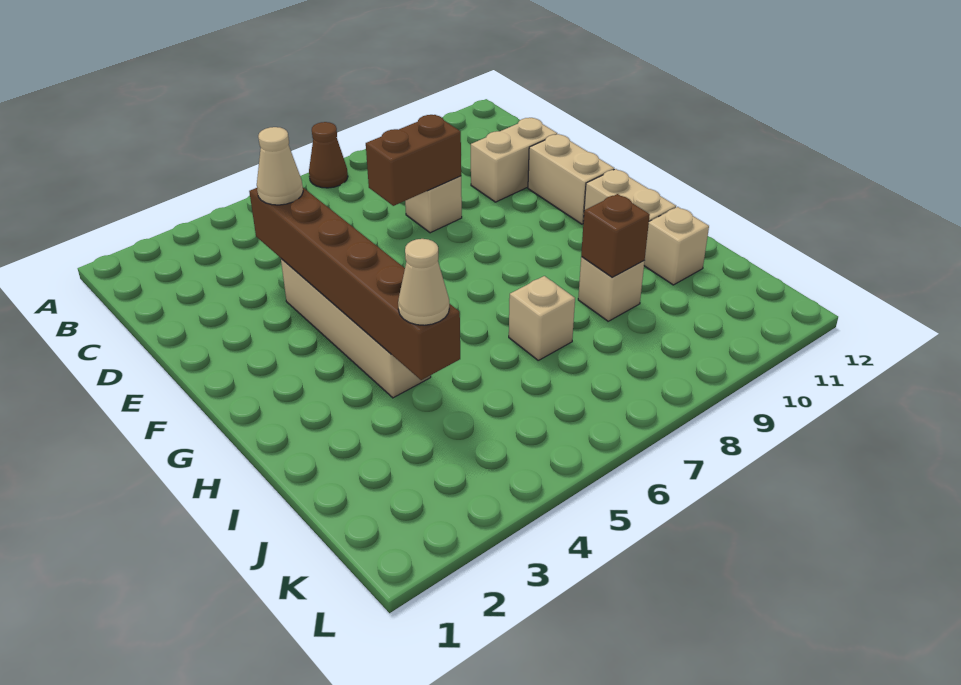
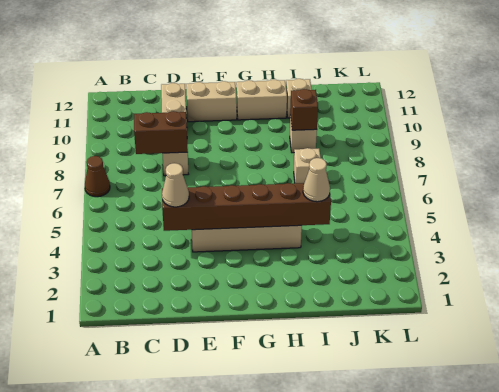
brown 1x2 brick [366,115,461,206] -> brown 1x2 brick turned to [134,111,188,154]

